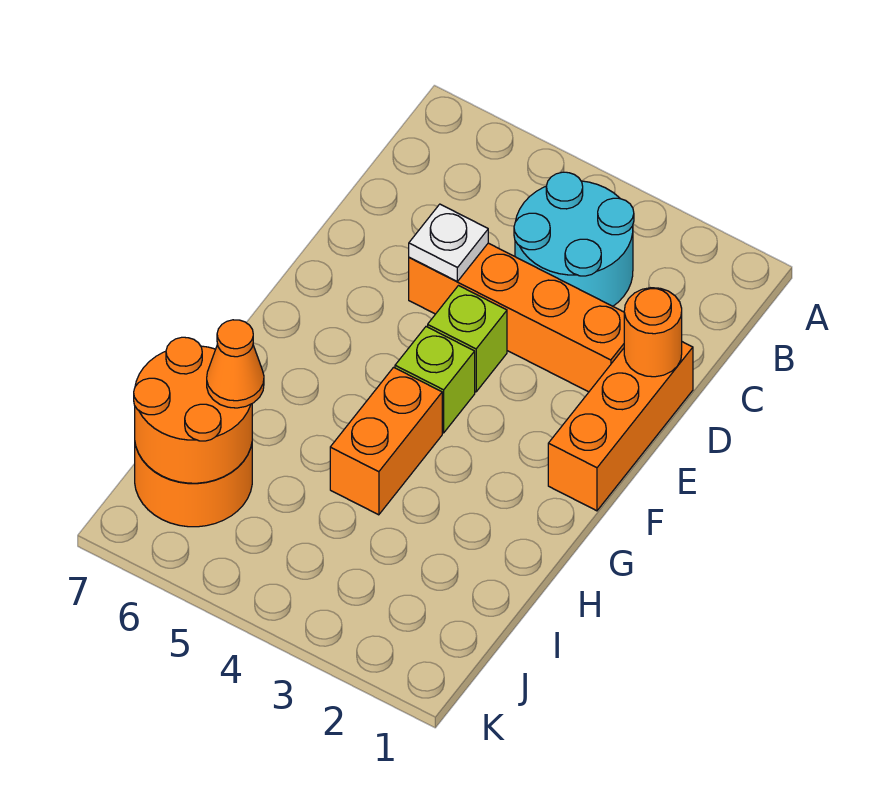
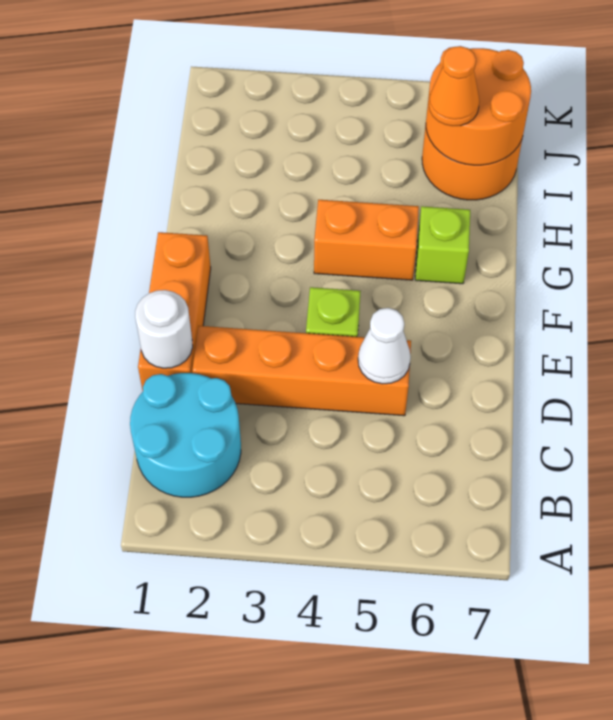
cyan 2x2 round brick [514,172,634,306] -> cyan 2x2 round brick moved to [130,373,241,497]
orange 1x1 round brick [624,288,682,377] -> white 1x1 round brick [135,290,193,368]
white 1x1 plate [409,204,488,281] -> white 1x1 cone [358,308,411,384]
lime 1x1 brick [395,327,475,433] -> lime 1x1 brick moved to [415,206,470,284]
orange 1x2 brick [330,367,442,515] -> orange 1x2 brick turned to [314,200,419,280]

